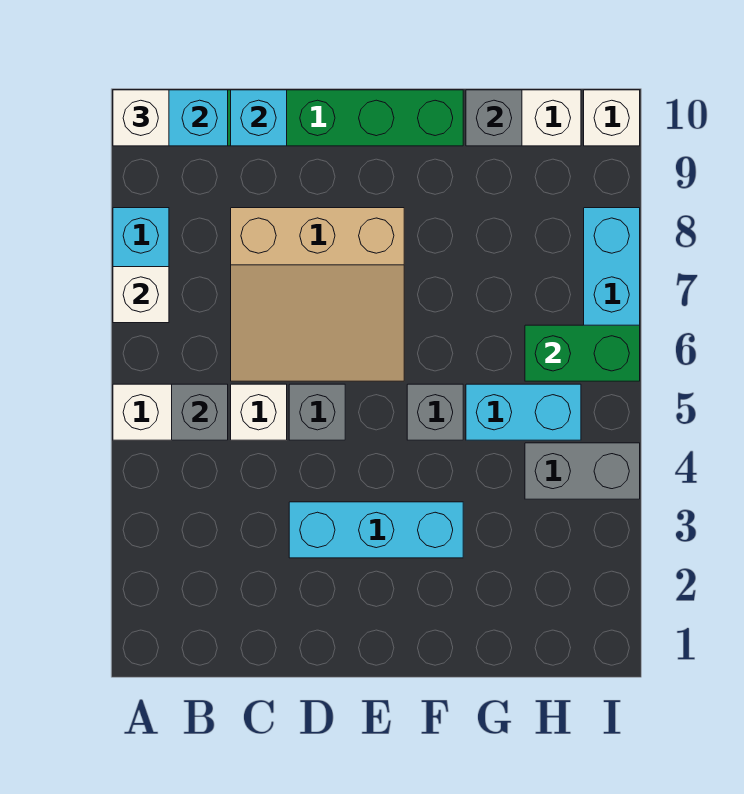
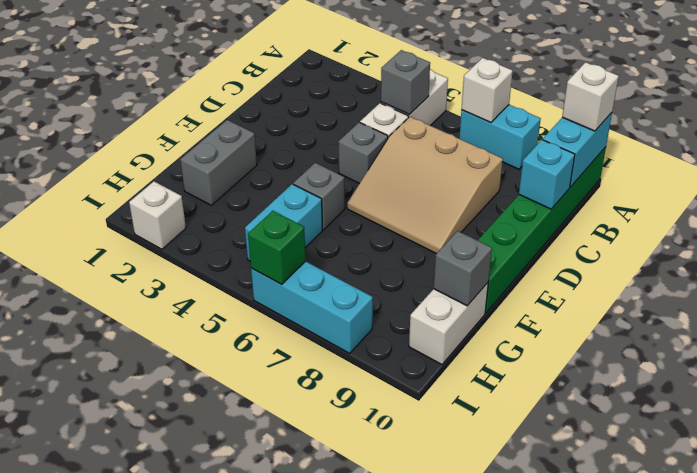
tan 3x3 slope [231,208,404,381] -> tan 3x3 slope turned to [347,117,503,254]
cyan 1x3 brick [289,502,463,558] -> none
grey 1x2 brick [525,443,640,499] -> grey 1x2 brick moved to [180,120,257,205]
green 1x2 brick [525,325,640,381] -> green 1x1 brick [248,211,306,284]
white 1x1 brick [584,90,640,146] -> white 1x1 brick moved to [129,181,186,249]

